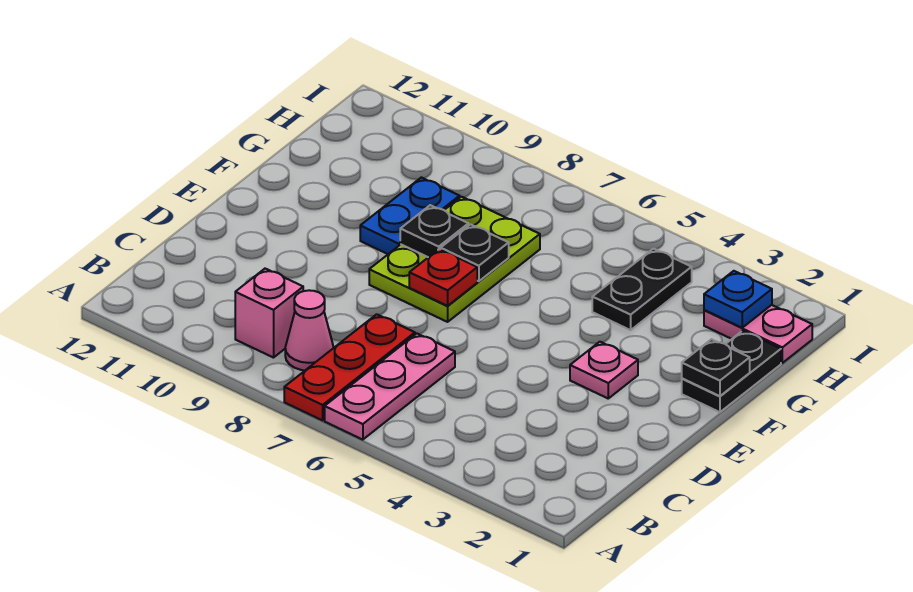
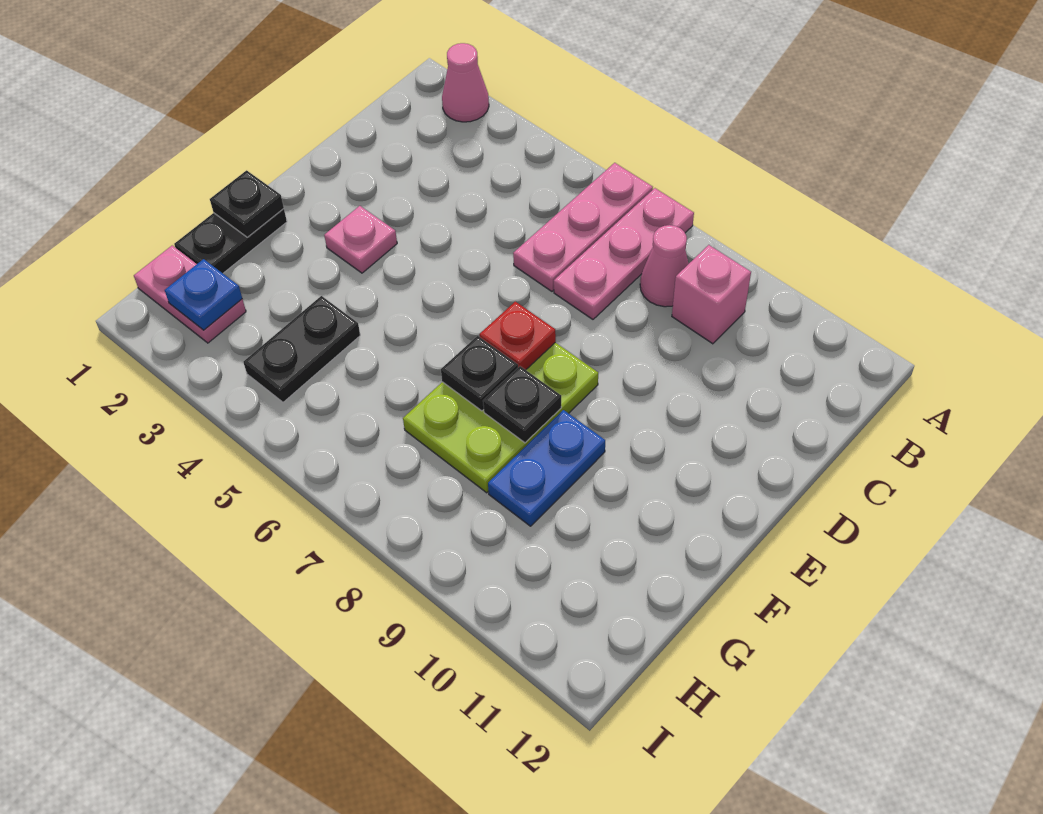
none -> pink 1x1 cone [442,43,489,122]
red 1x3 plate [284,314,415,420] -> pink 1x3 plate [554,188,694,319]

